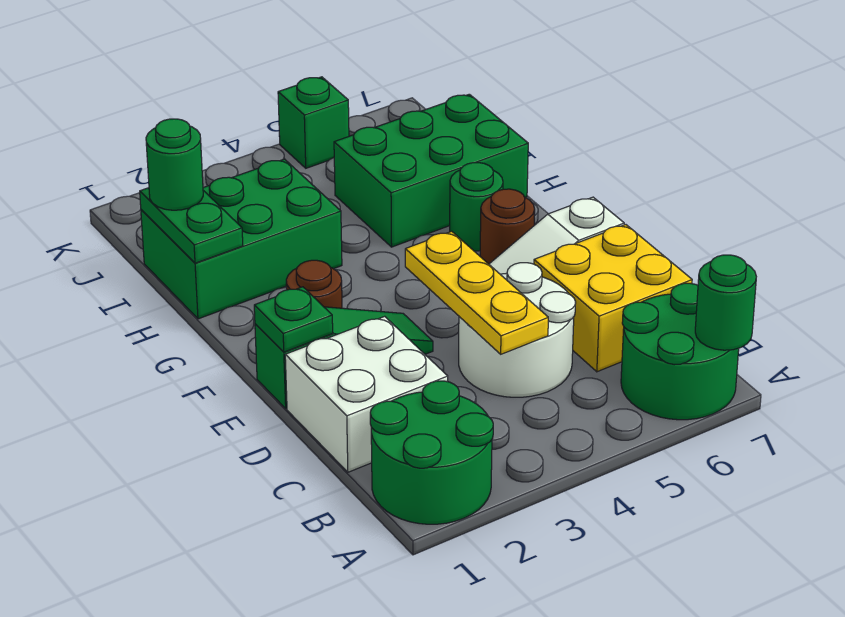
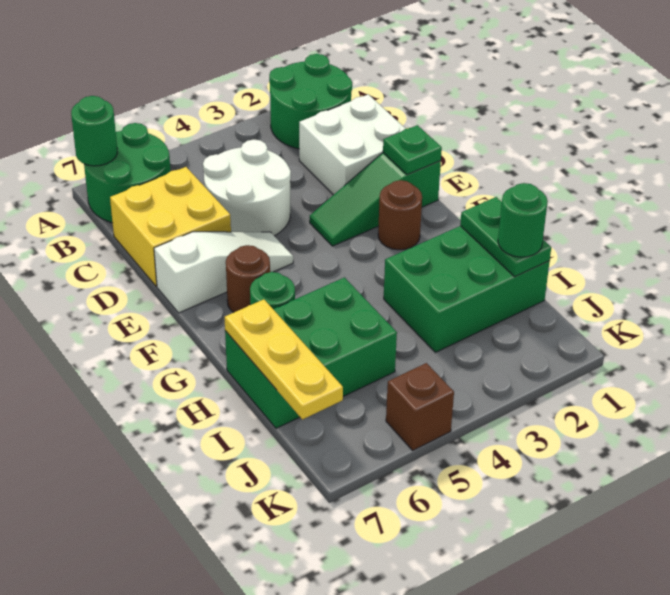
yellow 1x3 plate [405,231,548,354] -> yellow 1x3 plate moved to [224,299,343,419]
green 1x1 brick [278,77,349,168] -> brown 1x1 brick [386,363,454,450]

